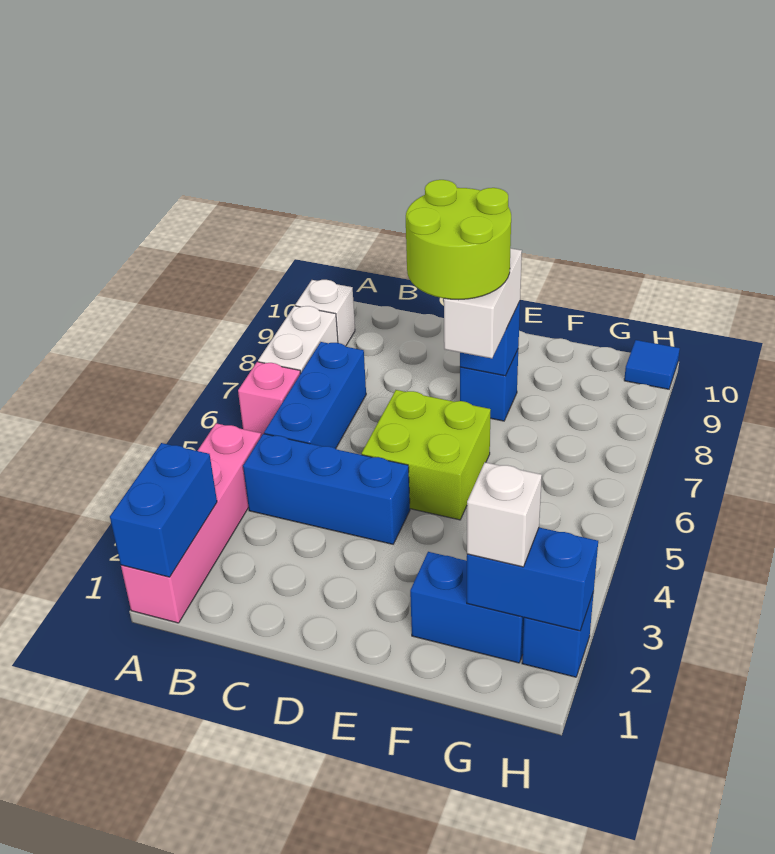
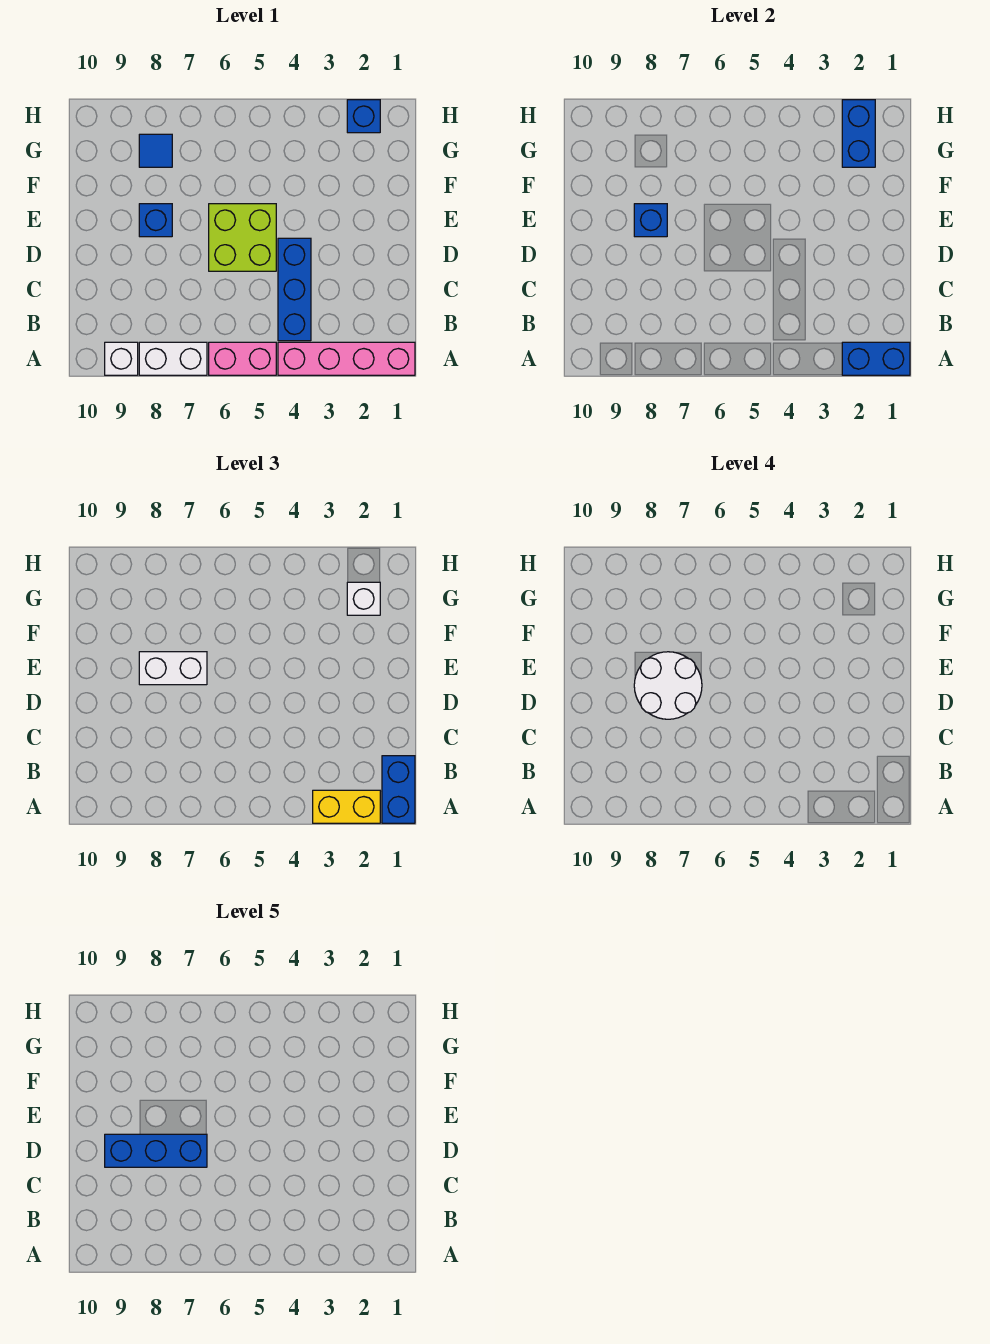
none -> yellow 1x2 brick [313,790,380,823]
pink 1x1 brick [238,362,301,436] -> pink 1x2 brick [209,342,276,375]
blue 1x3 brick [264,342,366,449] -> blue 1x3 brick moved to [105,1134,207,1167]
lime 2x2 round brick [406,180,511,300] -> white 2x2 round brick [634,652,702,719]
blue 1x2 brick [410,552,524,663] -> blue 1x2 brick moved to [382,756,415,823]
blue 1x1 tile [624,340,680,389] -> blue 1x1 tile moved to [139,134,172,167]

